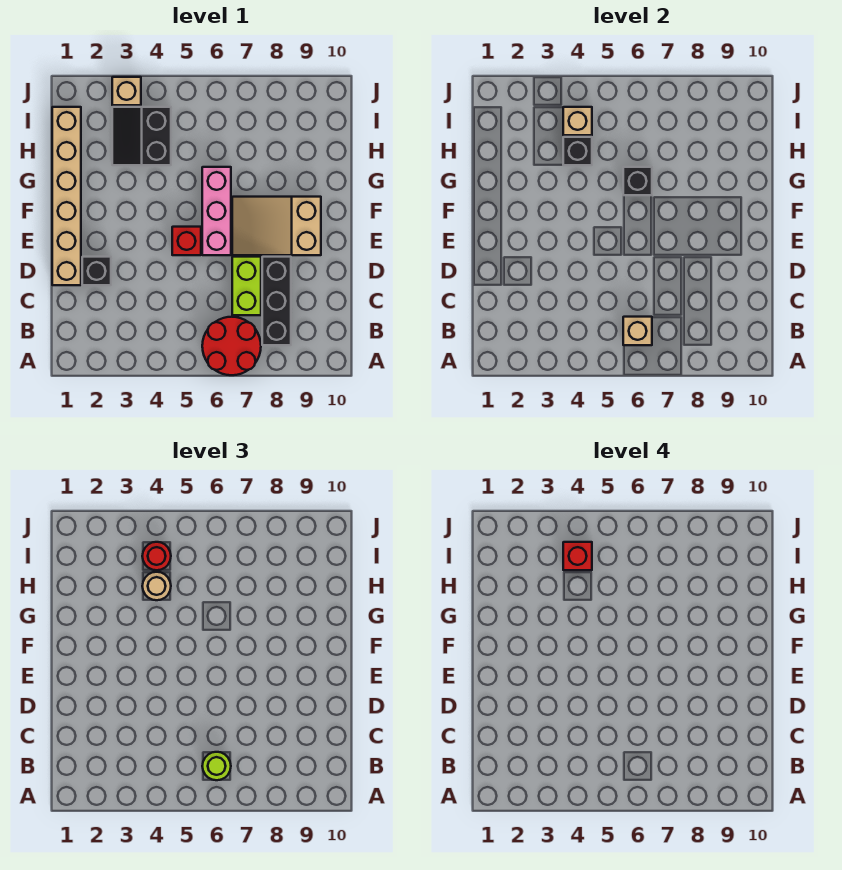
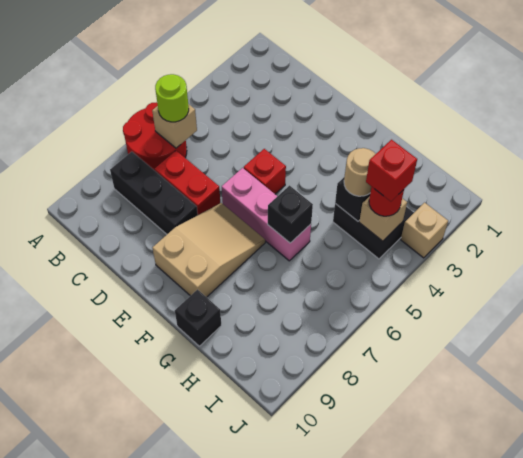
lime 1x2 brick [232,257,261,315] -> red 1x2 brick [155,151,220,215]
tan 1x6 brick [52,107,81,285] -> none
black 1x1 brick [82,257,111,285] -> black 1x1 brick moved to [175,289,221,346]

